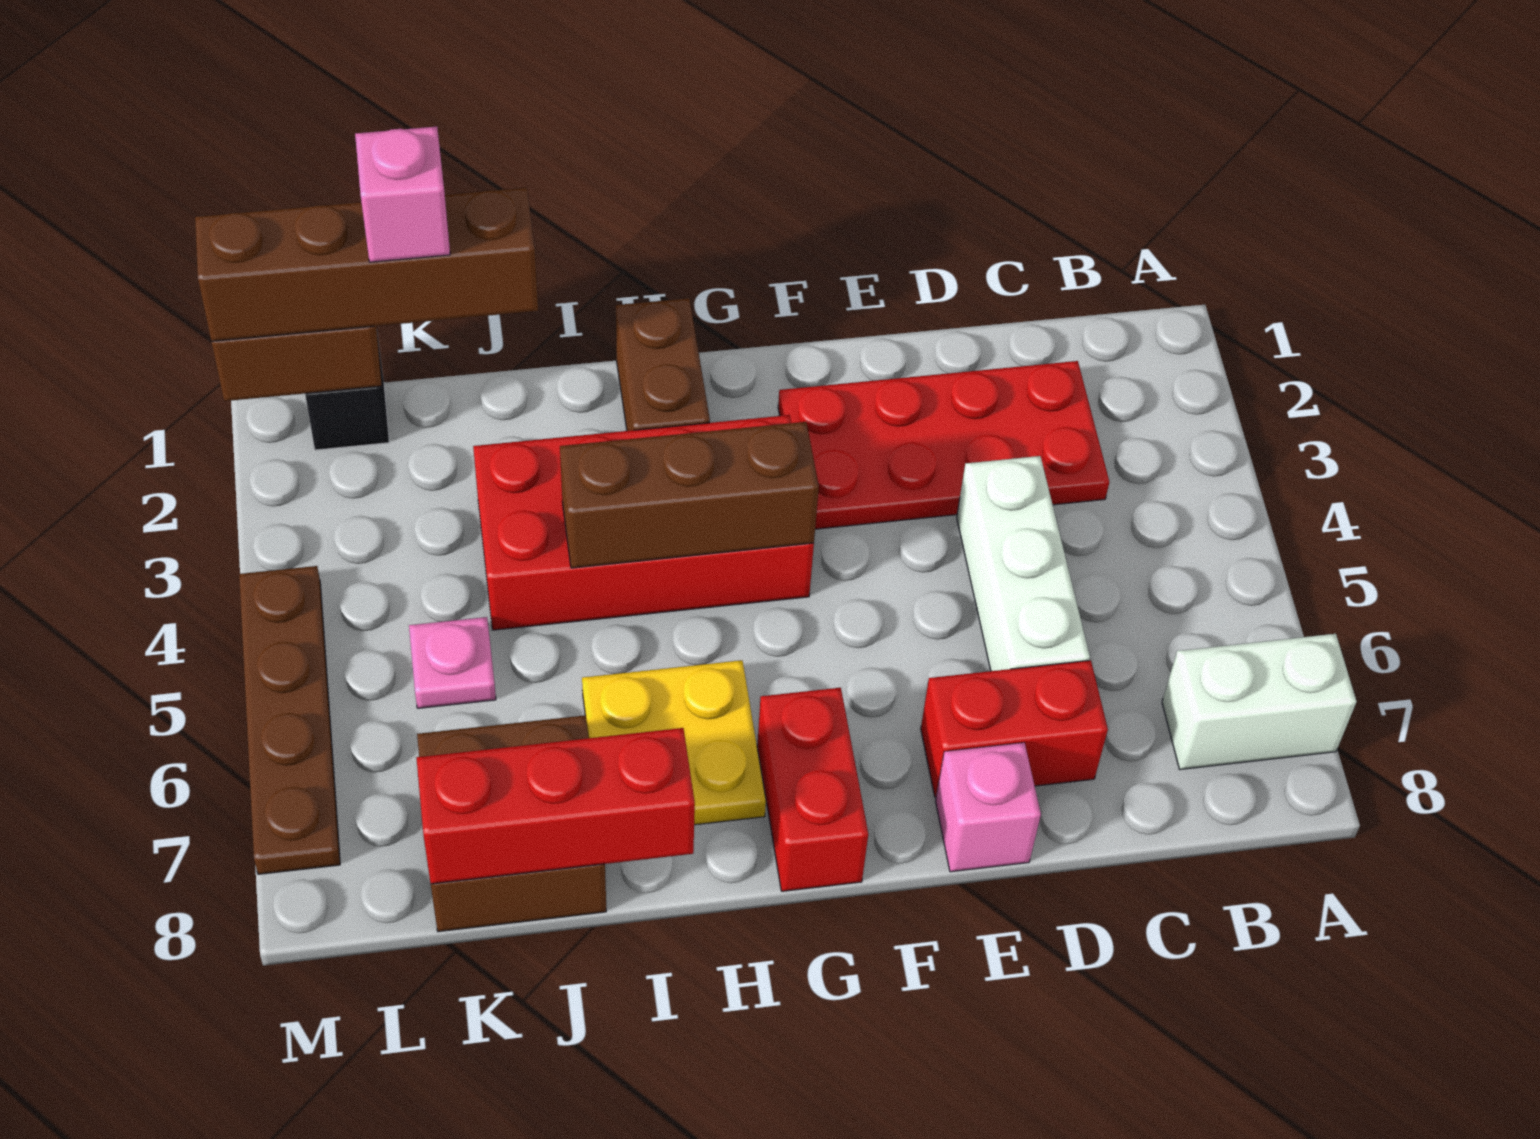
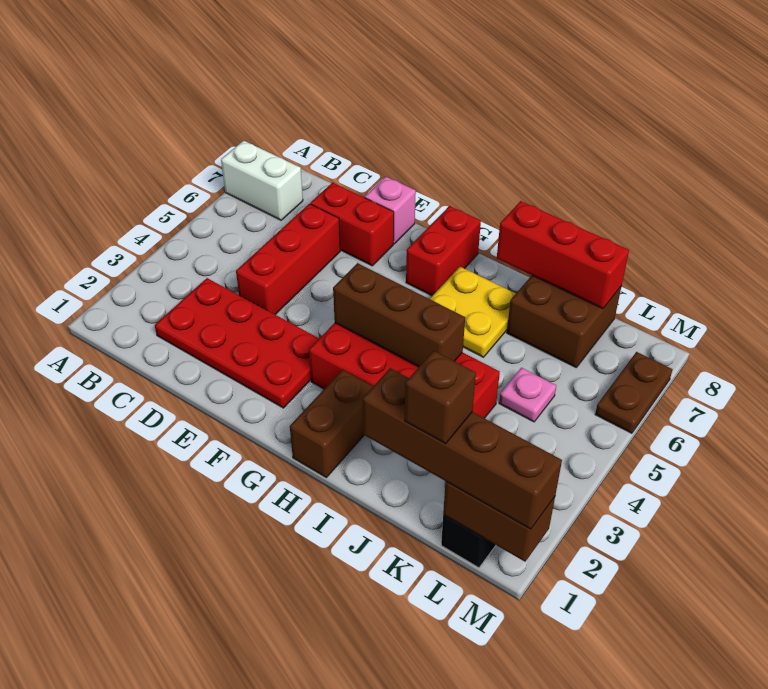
white 1x3 brick [957,456,1090,671] -> red 1x3 brick [236,204,340,315]
pink 1x1 brick [355,127,450,262] -> brown 1x1 brick [405,351,476,444]
brown 1x4 plate [239,566,340,874] -> brown 1x2 plate [595,352,673,433]

